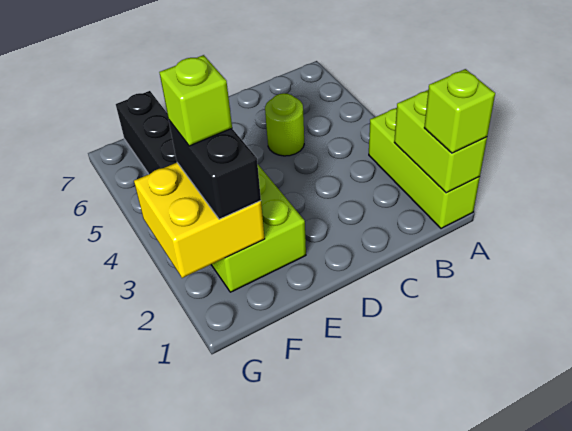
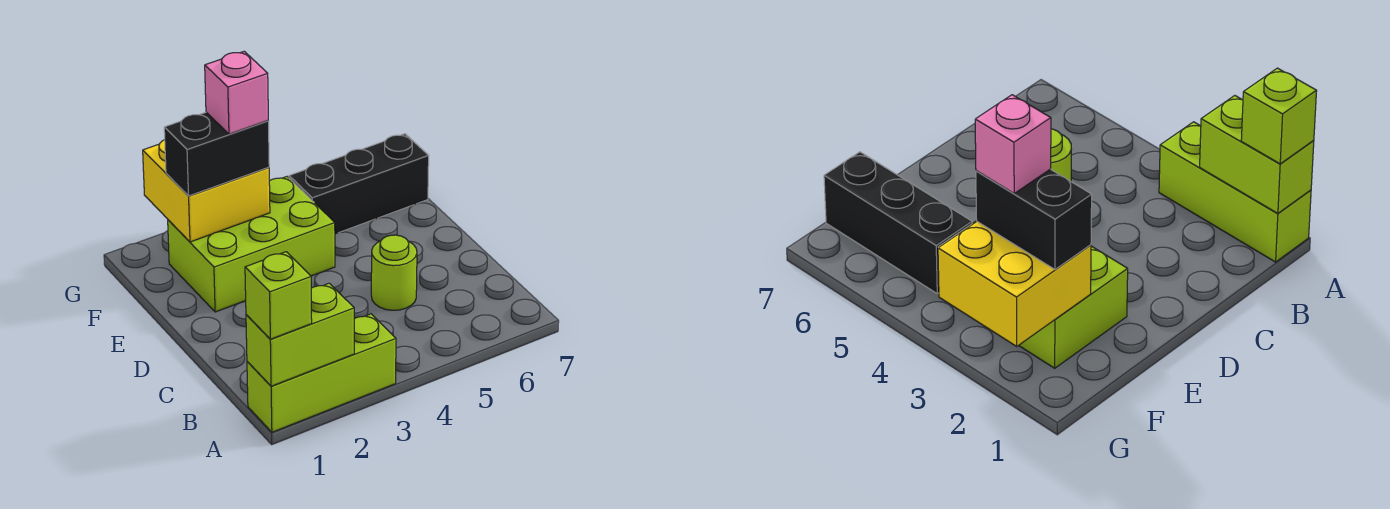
lime 1x1 brick [159,55,232,146] -> pink 1x1 brick [205,51,268,134]

